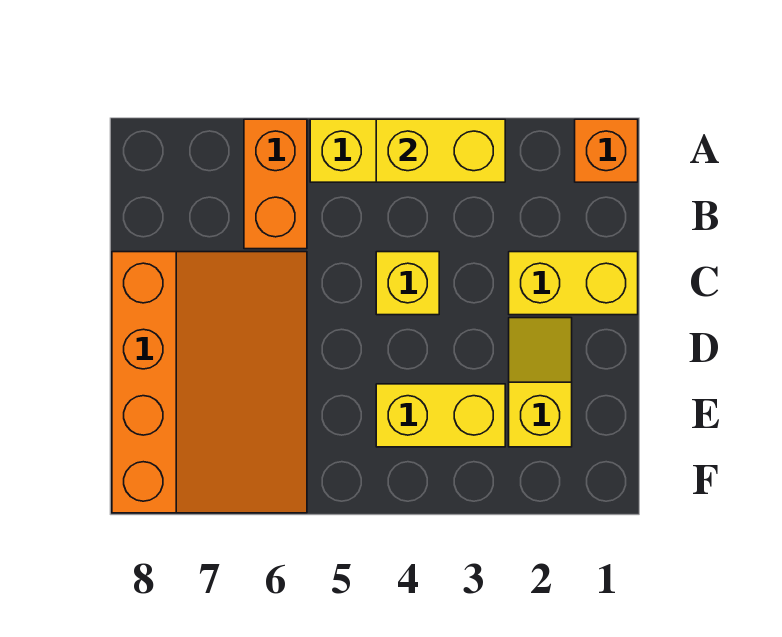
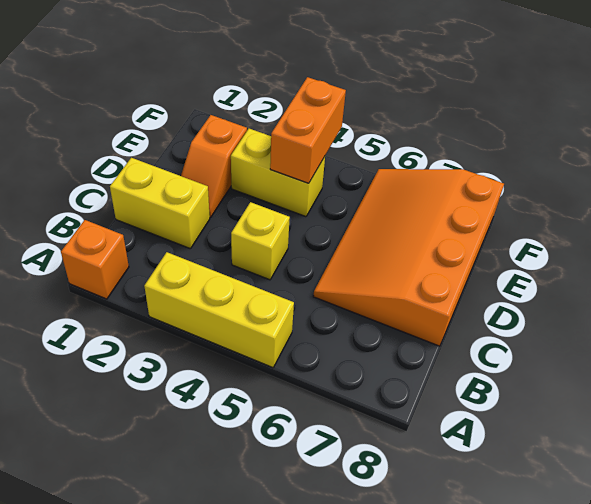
yellow 1x2 brick [376,119,505,182] -> none
orange 1x2 brick [244,119,307,249] -> orange 1x2 brick moved to [270,77,346,183]
yellow 1x2 slope [509,318,572,447] -> orange 1x2 slope [181,115,247,218]

